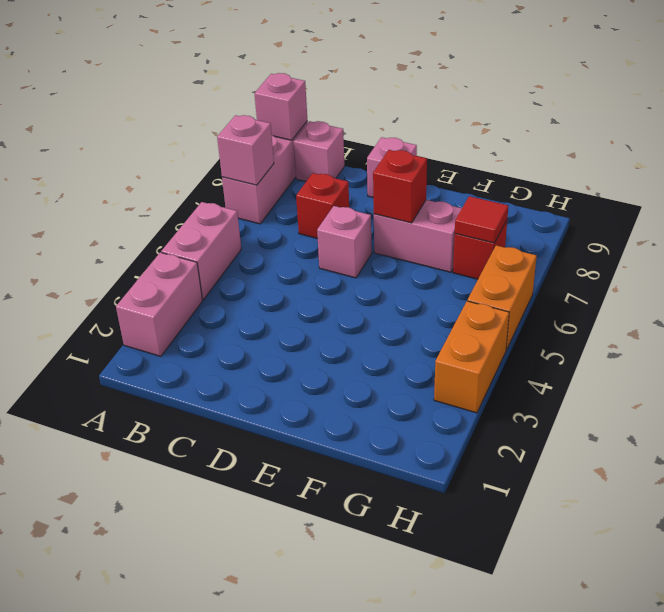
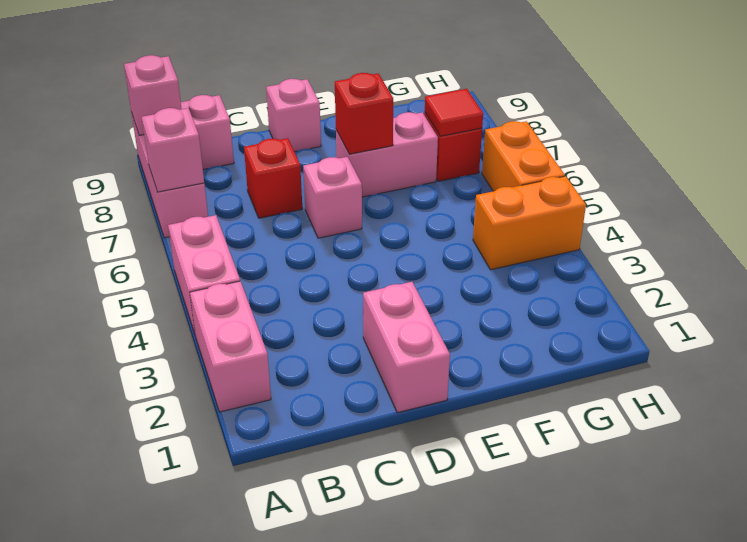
none -> pink 1x2 brick [363,282,450,413]
orange 1x2 brick [434,301,509,413] -> orange 1x2 brick turned to [473,176,586,270]

